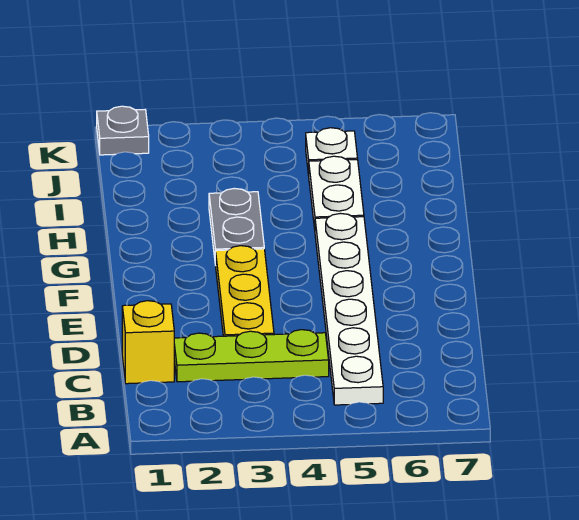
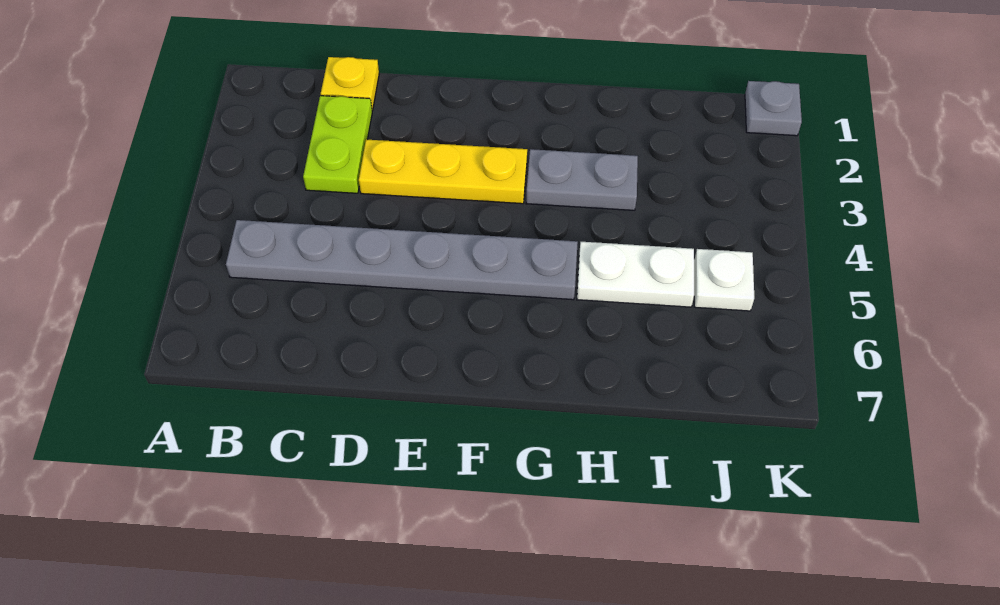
white 1x6 plate [315,213,383,405] -> grey 1x6 plate [226,220,578,300]
yellow 1x1 brick [122,301,174,384] -> yellow 1x1 plate [321,57,379,110]
lime 1x3 plate [174,330,329,382] -> lime 1x2 plate [303,96,372,193]

